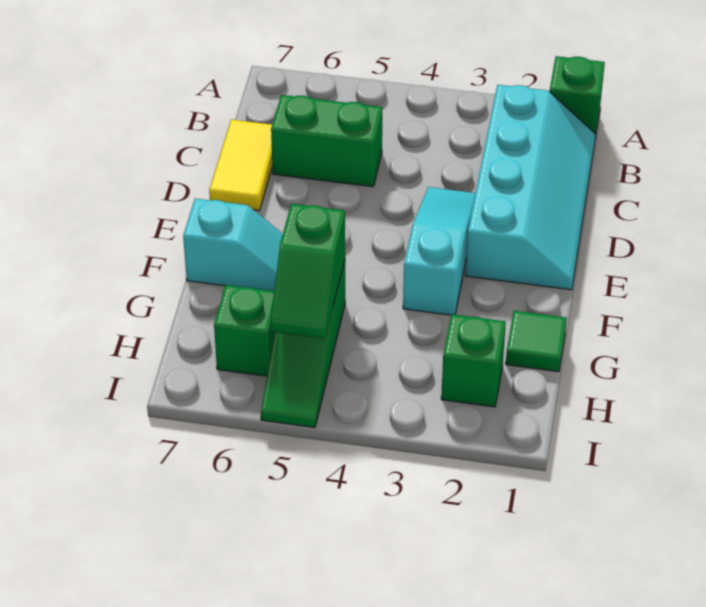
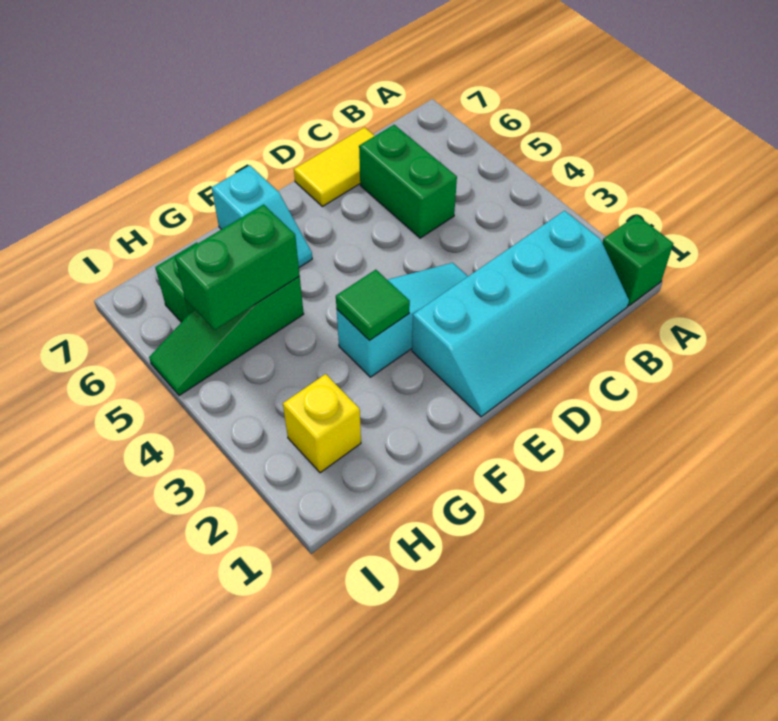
green 1x1 tile [506,311,567,372] -> green 1x1 tile moved to [336,270,410,341]
green 1x2 slope [270,204,345,339] -> green 1x2 brick [175,205,300,330]
green 1x1 brick [441,314,506,407] -> yellow 1x1 brick [283,374,361,473]

